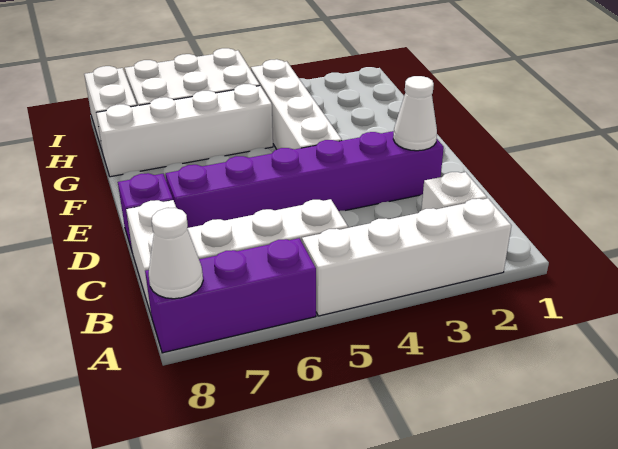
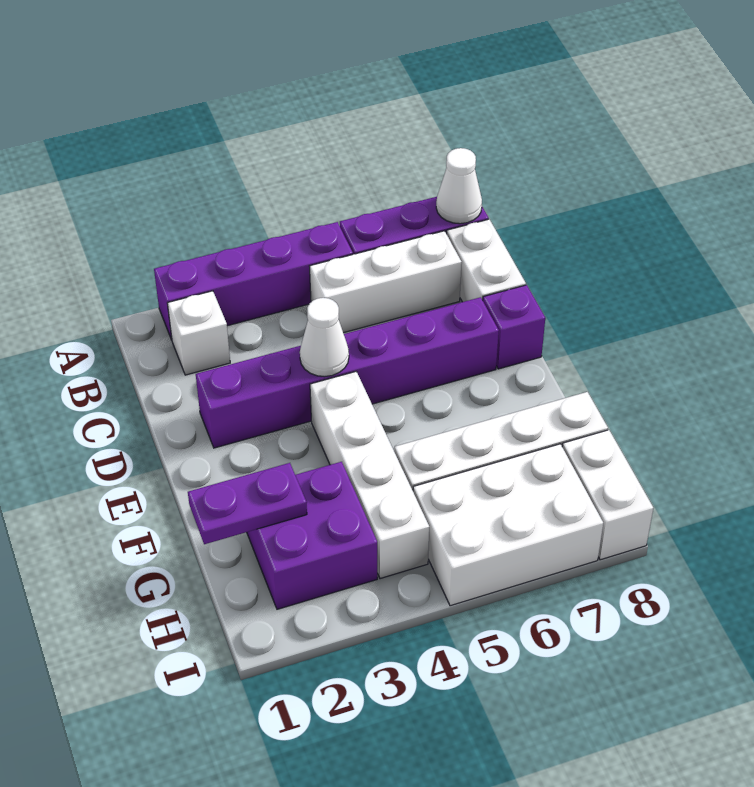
white 1x4 brick [302,198,511,316] -> purple 1x4 brick [154,222,353,340]
white 1x1 cone [393,76,437,151] -> white 1x1 cone moved to [300,298,349,377]
none -> purple 1x2 plate [188,463,307,544]
none -> purple 2x2 brick [247,462,377,609]

